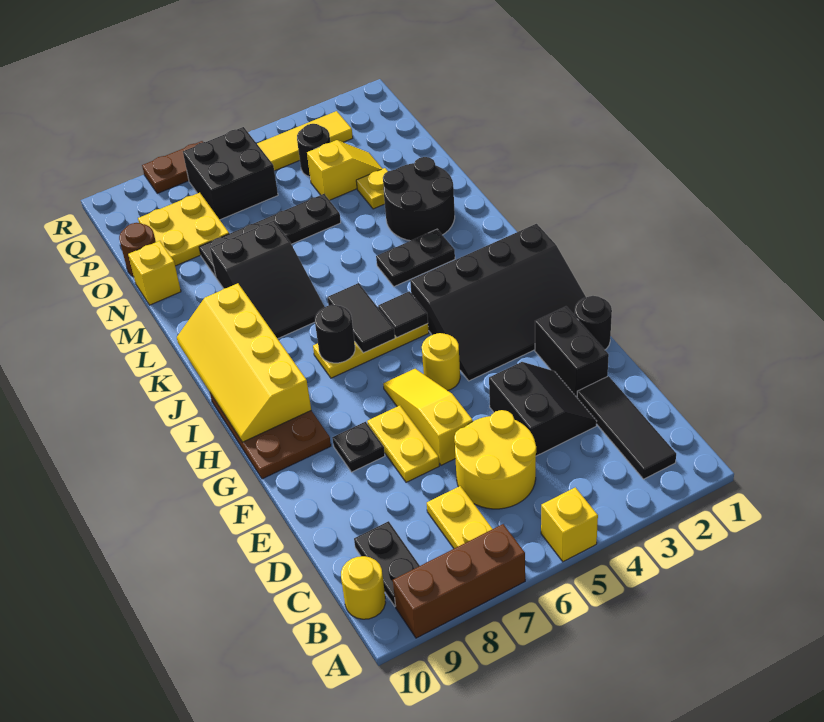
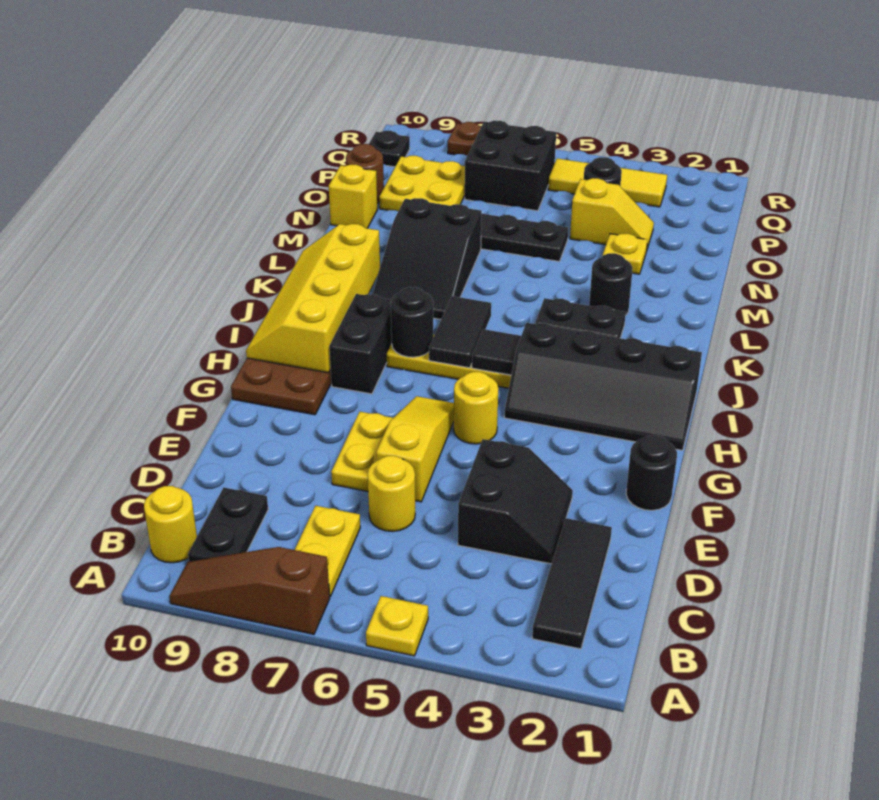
yellow 1x1 brick [541,487,598,562] -> yellow 1x1 plate [366,596,428,656]
brown 1x3 brick [393,524,525,638] -> brown 1x3 slope [169,547,330,634]
yellow 2x2 round brick [454,410,536,509] -> yellow 1x1 round brick [368,456,415,532]
black 1x2 brick [535,307,609,397] -> black 1x2 brick moved to [329,294,392,394]
black 1x1 plate [332,422,385,472] -> black 1x1 plate moved to [369,131,410,167]
black 3x4 slope [410,224,586,381] -> black 2x4 slope [504,323,702,450]
black 2x2 round brick [383,157,455,241] -> black 1x1 round brick [589,253,633,316]

